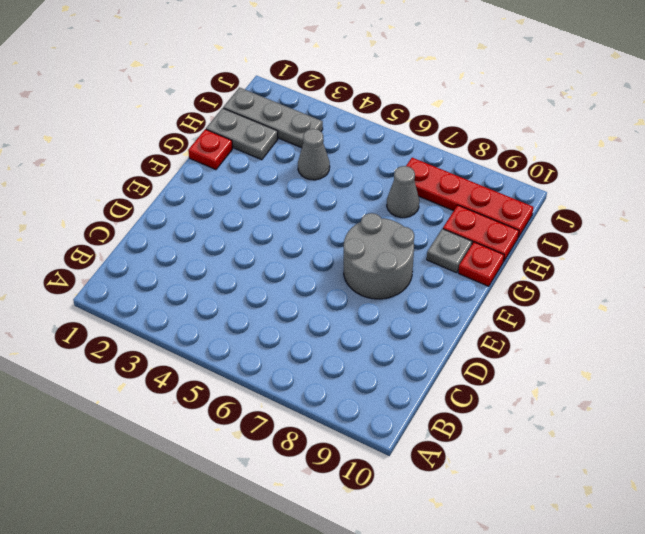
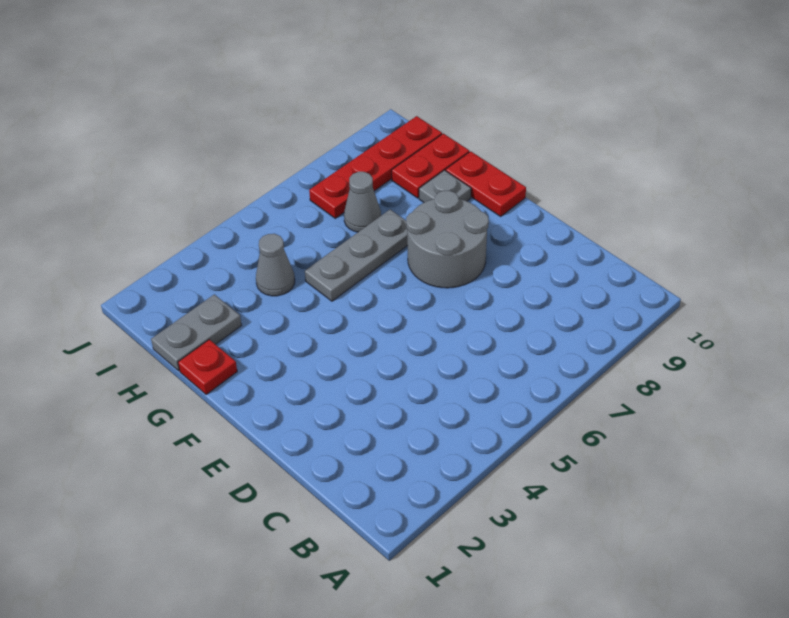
red 1x1 plate [458,242,504,286] -> red 1x2 plate [446,151,526,216]
grey 1x3 plate [223,88,323,148] -> grey 1x3 plate moved to [305,210,407,301]

